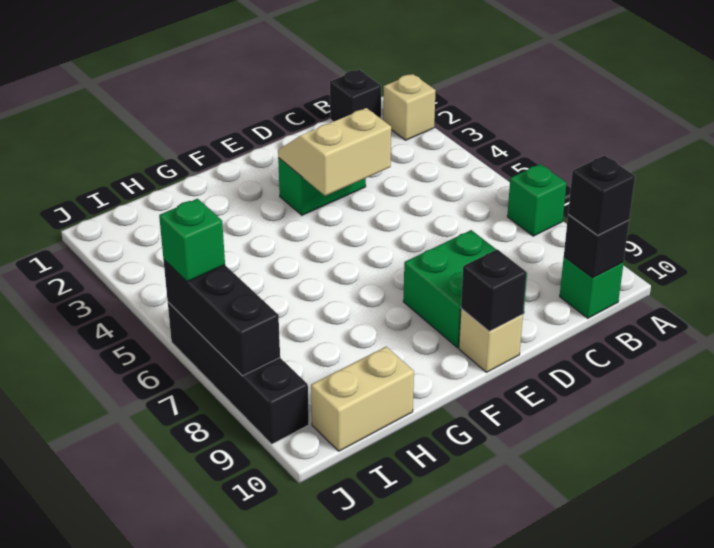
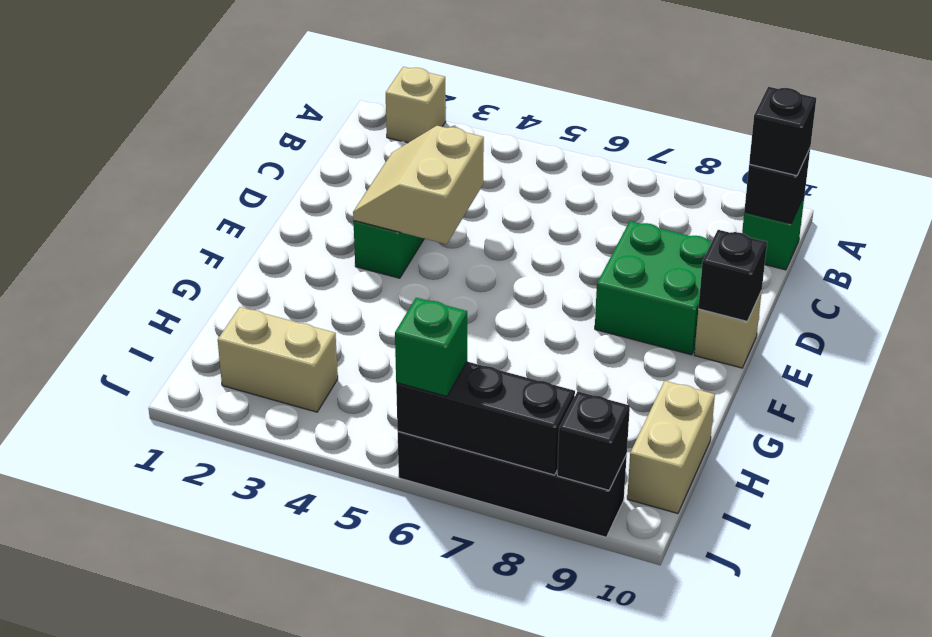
green 1x1 brick [507,164,567,236] -> none
black 1x1 brick [330,70,381,122] -> black 1x1 brick moved to [557,391,630,490]
none -> tan 1x2 brick [218,307,338,412]

